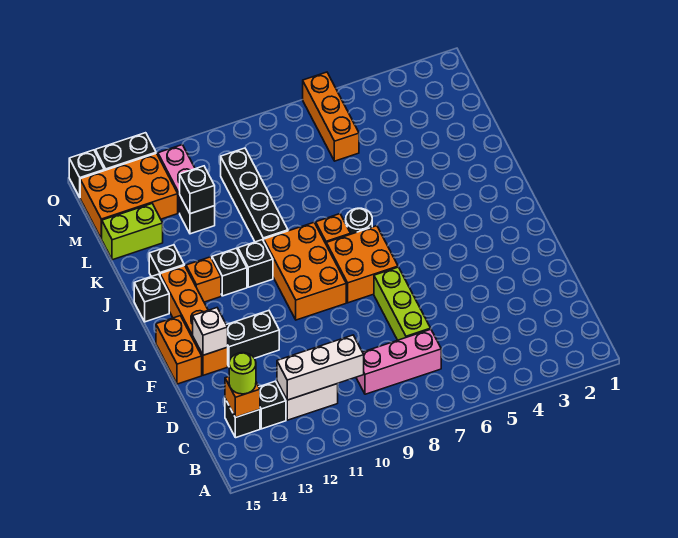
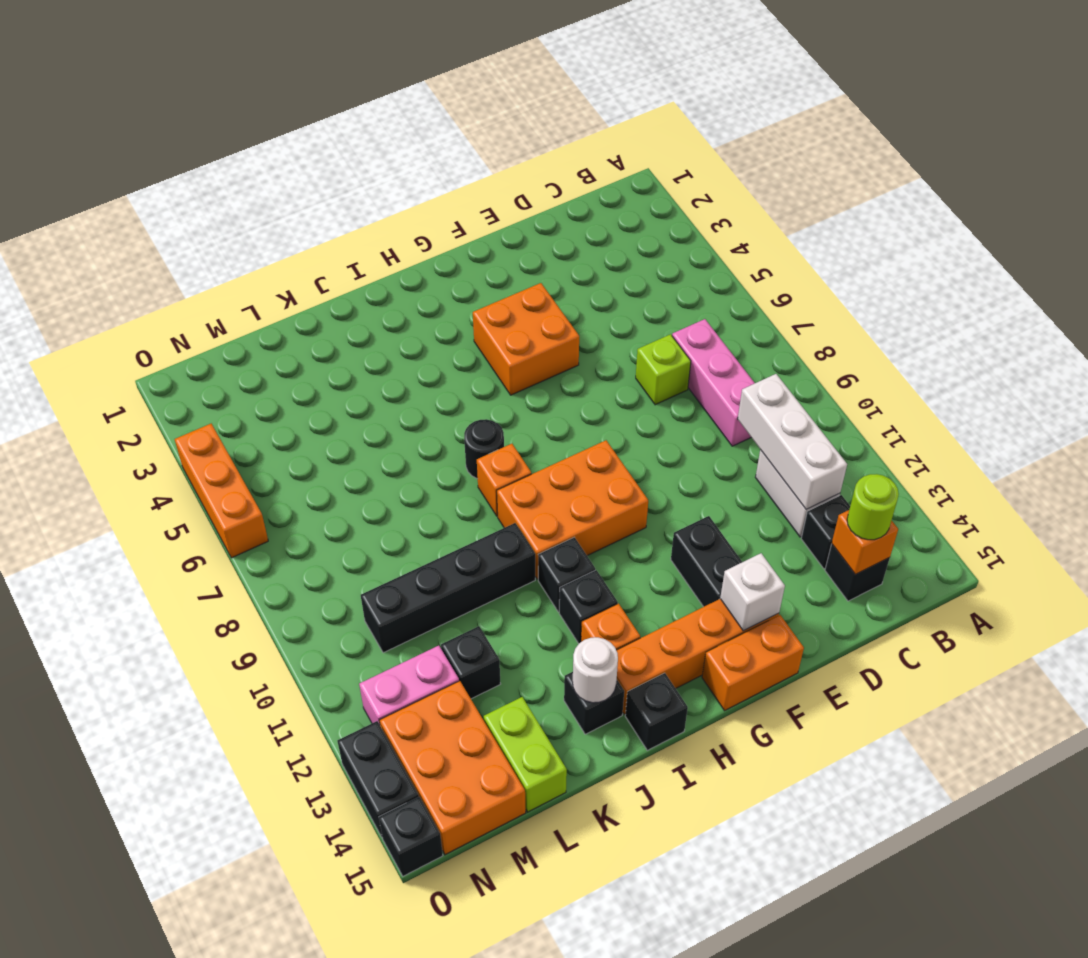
lime 1x3 brick [374,267,431,340] -> lime 1x1 brick [636,334,691,405]
orange 2x2 brick [326,226,398,303] -> orange 2x2 brick moved to [473,283,579,395]
none -> white 1x1 round brick [573,637,618,703]
black 1x1 brick [180,166,215,214] -> none
orange 1x3 brick [303,72,359,161] -> orange 1x3 brick turned to [175,424,268,558]

